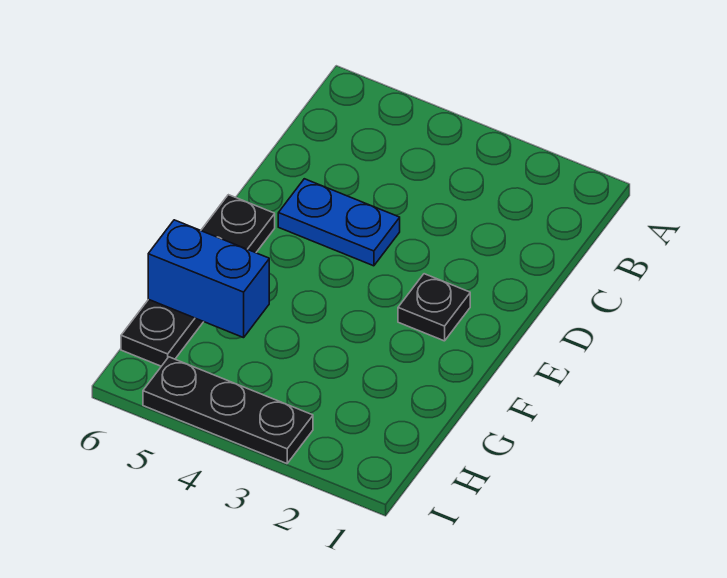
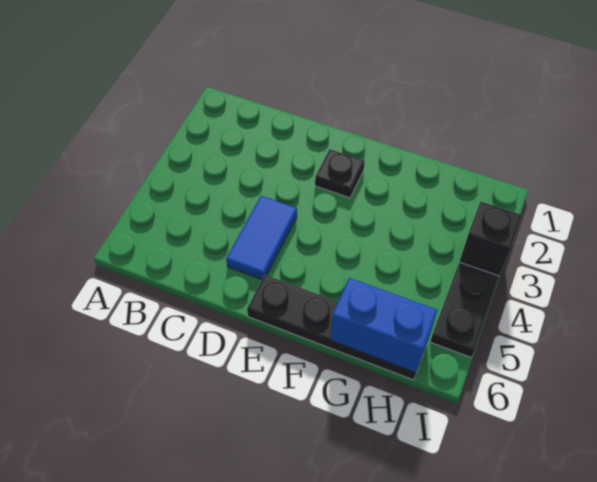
blue 1x2 plate [278,179,400,266] -> blue 1x2 tile [226,196,297,280]
blue 1x2 brick [148,220,269,338] -> blue 1x2 brick turned to [331,278,437,373]
none -> black 1x1 brick [459,202,522,276]

